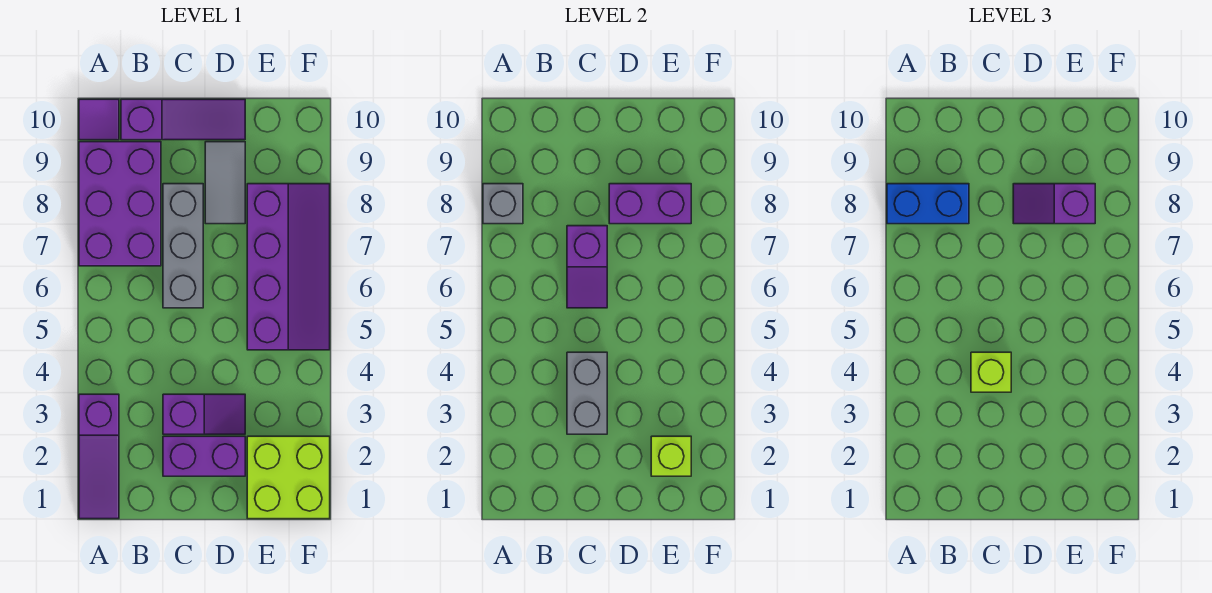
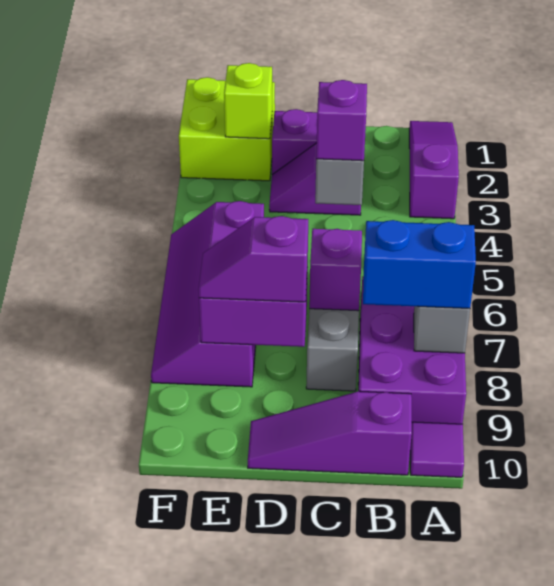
lime 1x1 brick [971,352,1011,392] -> purple 1x1 brick [316,80,367,161]
grey 1x2 tile [205,142,245,224] -> none
purple 1x2 slope [1013,184,1095,224] -> purple 1x2 slope turned to [199,216,308,302]

